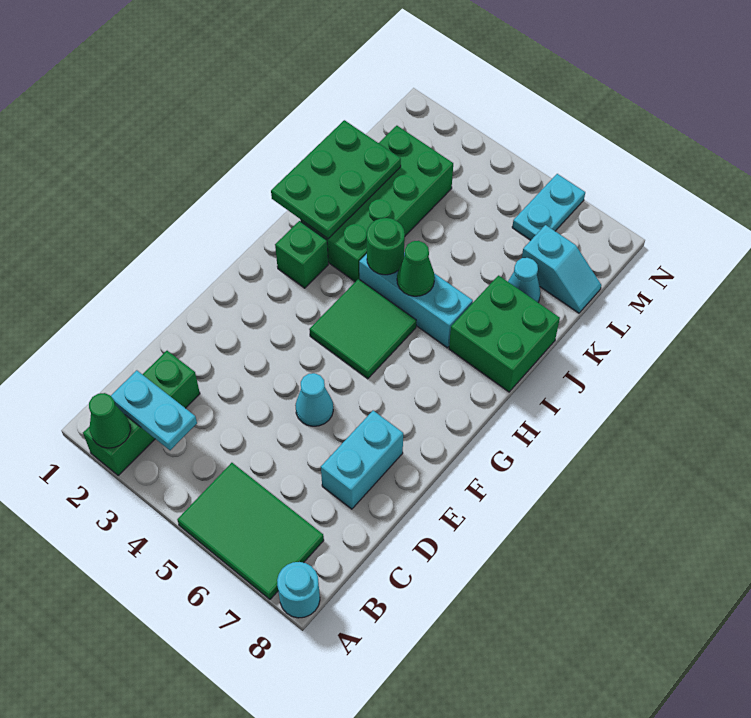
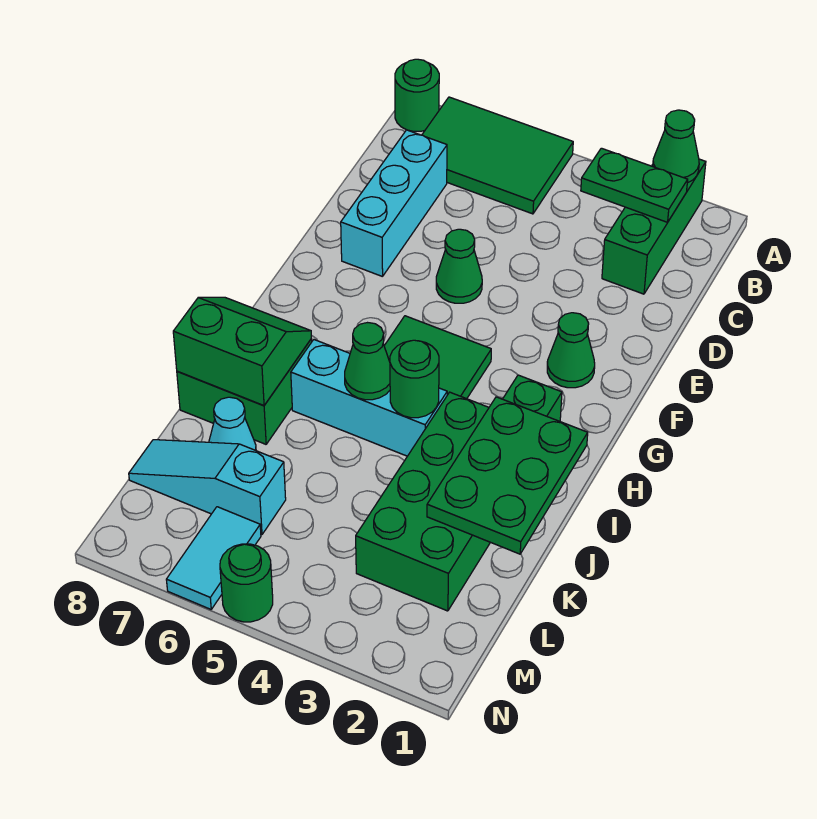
cyan 1x1 round brick [277,562,320,618] -> green 1x1 round brick [395,59,439,131]
cyan 1x2 plate [111,370,197,450] -> green 1x2 plate [581,148,688,222]
cyan 1x2 brick [321,411,403,509] -> cyan 1x3 brick [341,130,447,277]
cyan 1x1 cone [295,373,333,426] -> green 1x1 cone [436,229,482,303]
none -> green 1x1 cone [547,313,595,388]
none -> green 2x2 slope [173,297,311,405]
cyan 1x2 slope [522,225,601,313] -> cyan 1x3 slope [129,440,286,535]
cyan 1x2 plate [512,174,585,240] -> cyan 1x2 tile [166,507,261,609]
none -> green 1x1 round brick [220,544,273,622]

